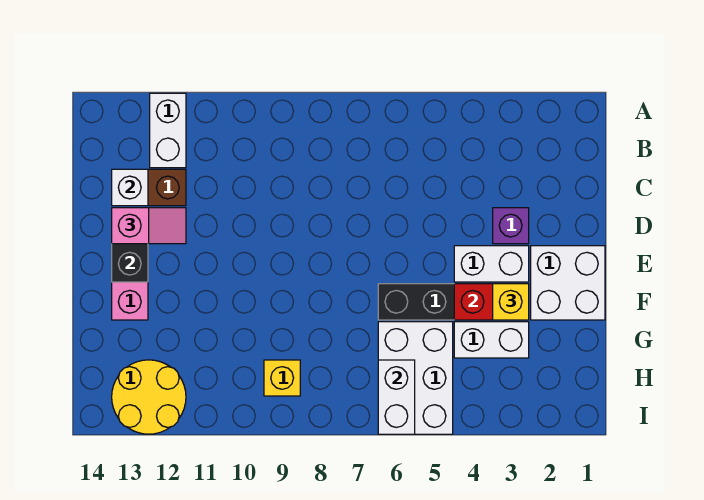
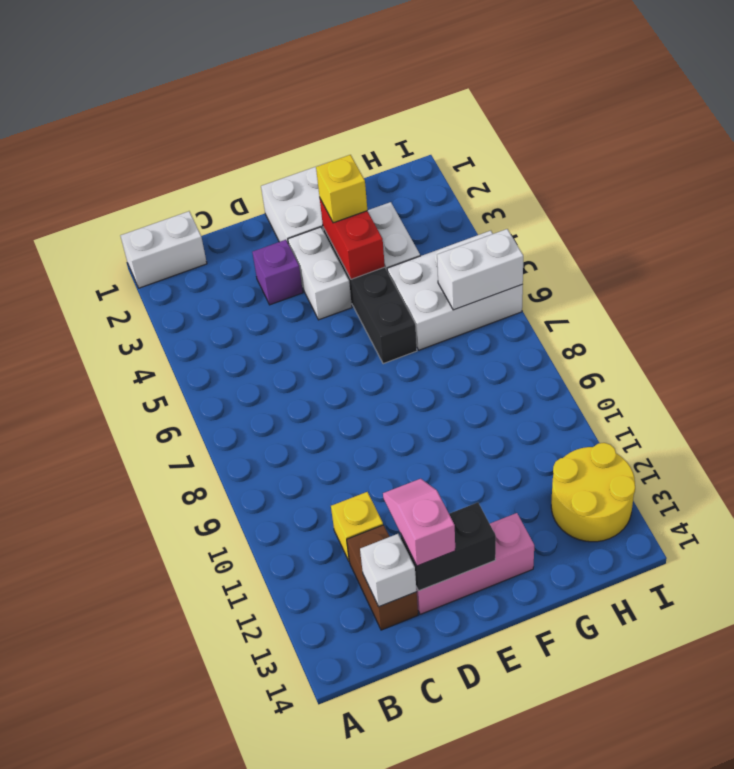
white 1x2 brick [150,93,186,168] -> white 1x2 brick moved to [121,211,207,288]
yellow 1x1 brick [264,360,300,396] -> yellow 1x1 brick moved to [331,492,383,561]

